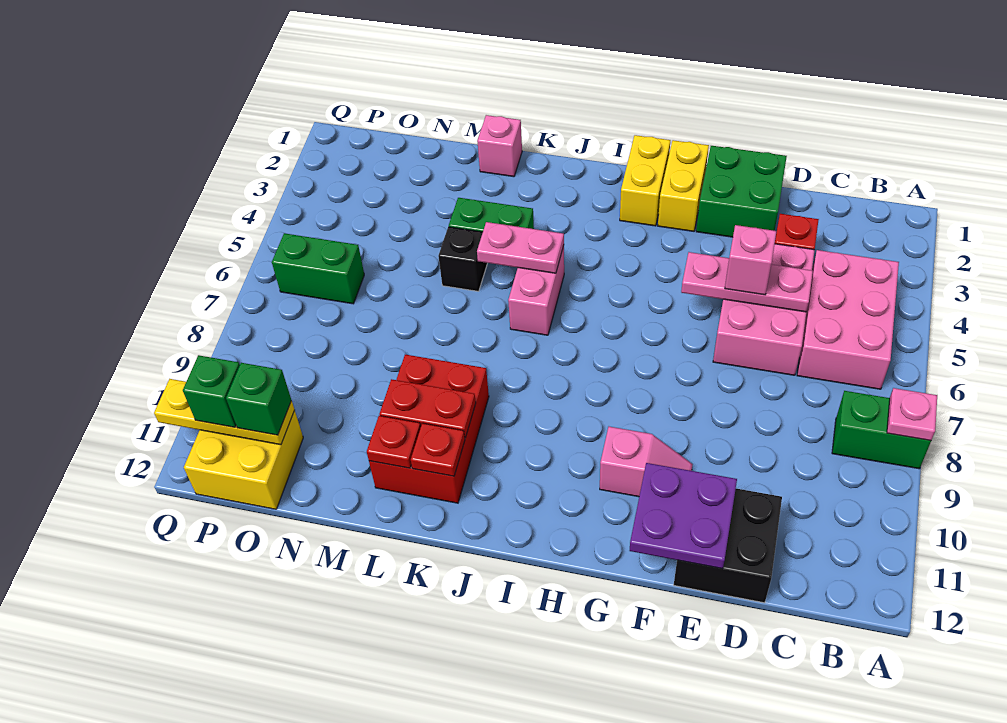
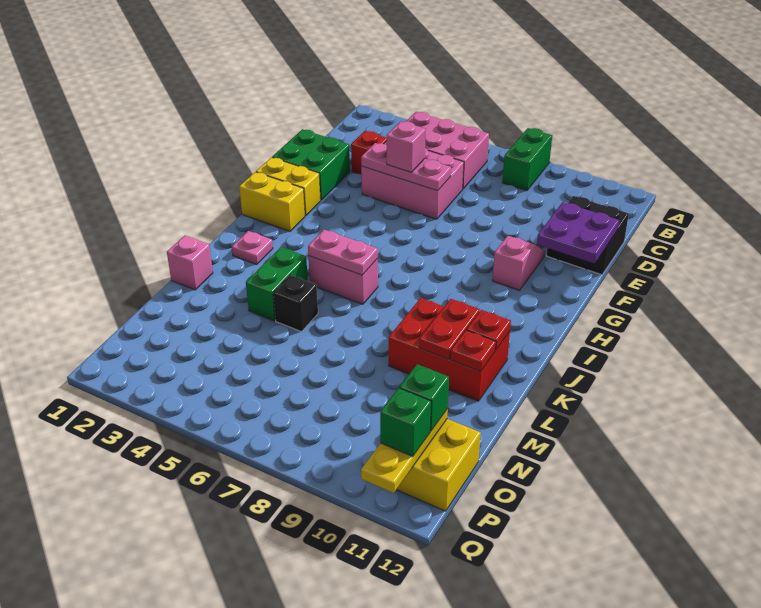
pink 1x1 plate [887,388,937,441] -> pink 1x1 plate moved to [232,231,273,265]
pink 1x3 plate [681,252,813,312] -> pink 1x3 plate turned to [361,143,451,191]
pink 1x2 plate [477,222,564,273] -> pink 1x2 plate turned to [308,230,378,275]
green 1x2 brick [272,233,364,304] -> none

